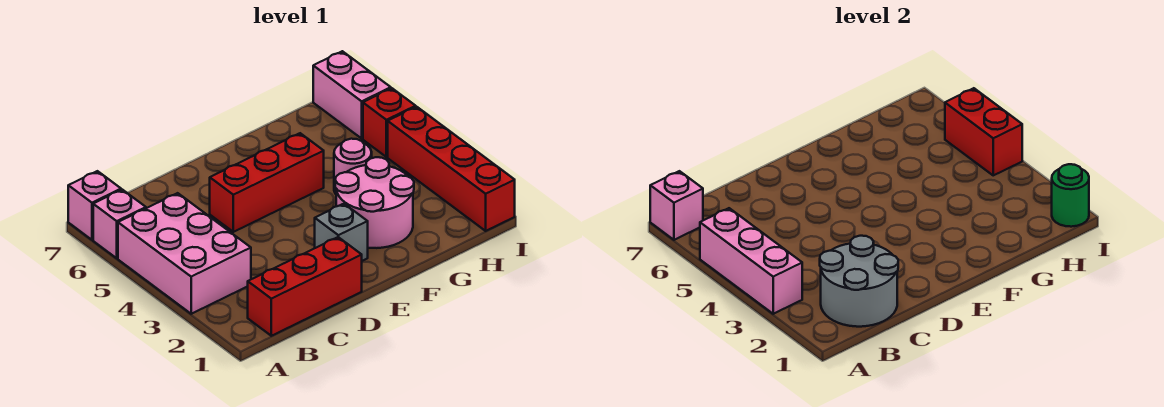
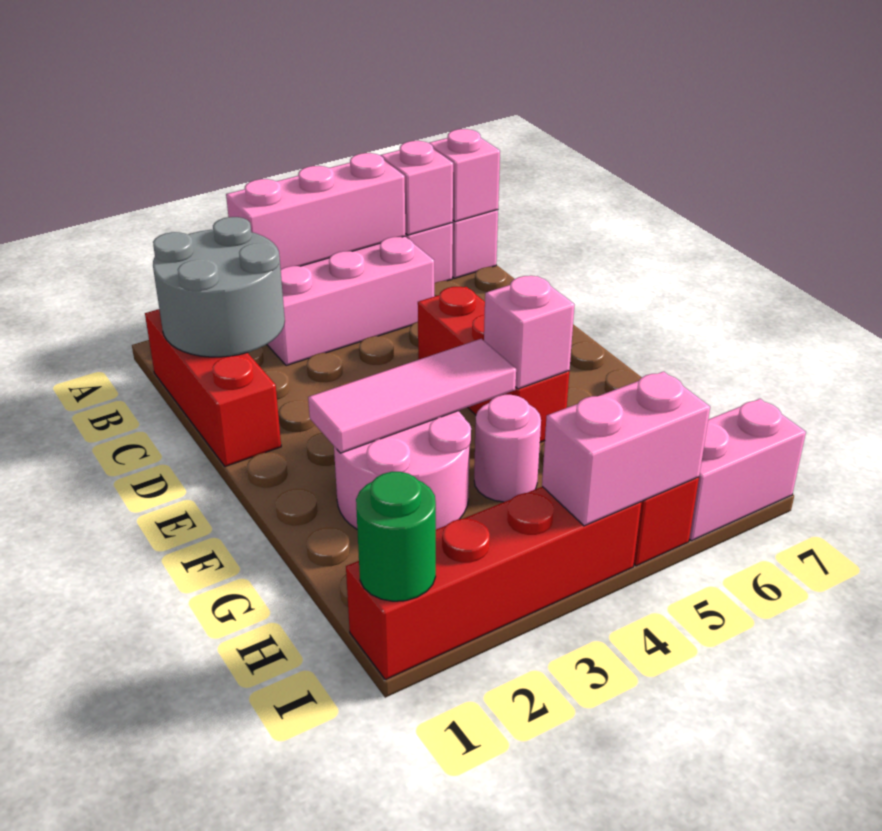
none -> pink 1x1 brick [381,141,453,235]
grey 1x1 brick [315,204,368,261] -> none
none -> pink 1x3 tile [308,339,516,453]
none -> pink 1x1 brick [484,276,575,389]
red 1x2 brick [945,88,1022,175] -> pink 1x2 brick [542,372,710,526]

